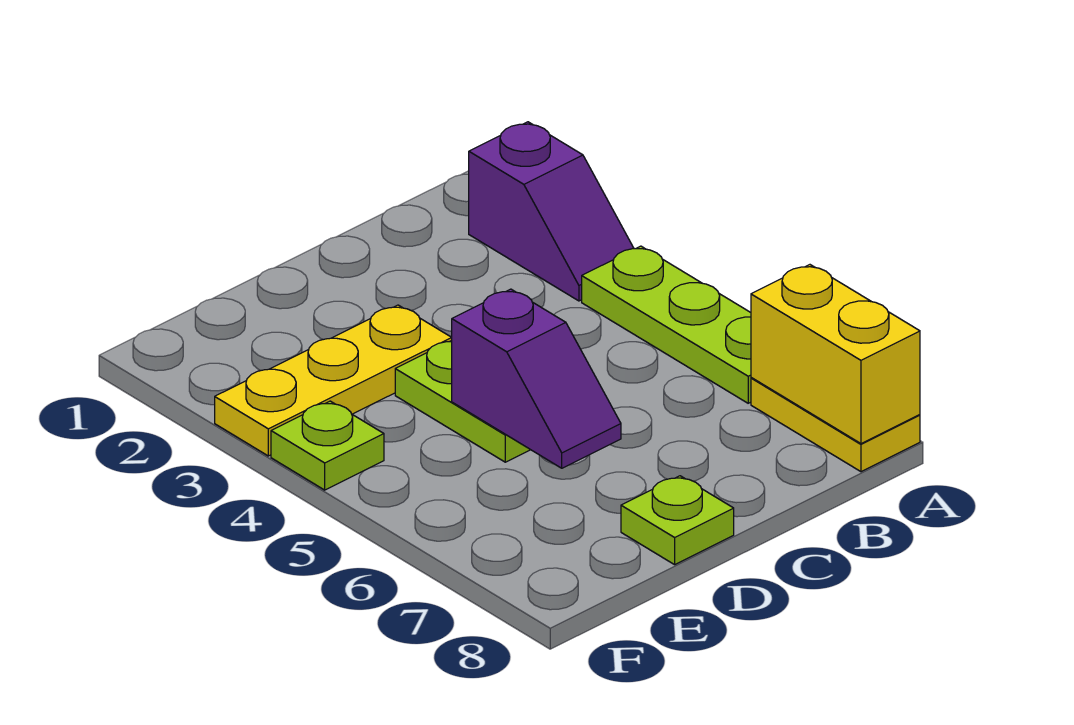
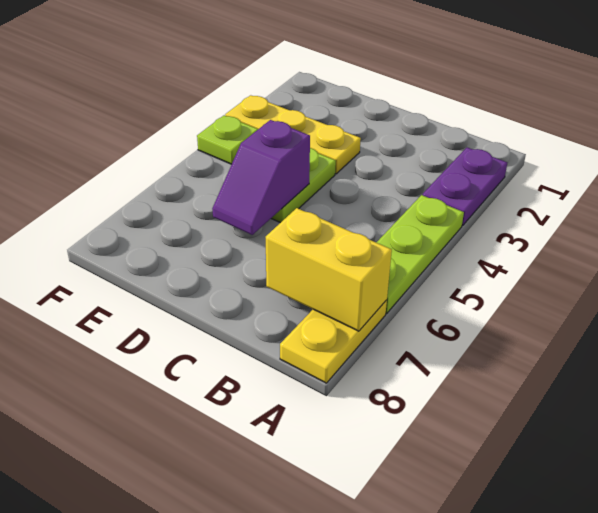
purple 1x2 slope [469,122,634,301] -> purple 1x2 plate [423,148,508,226]
yellow 1x2 brick [751,265,920,444] -> yellow 1x2 brick turned to [266,208,392,331]
lime 1x1 plate [621,476,734,565] -> none

